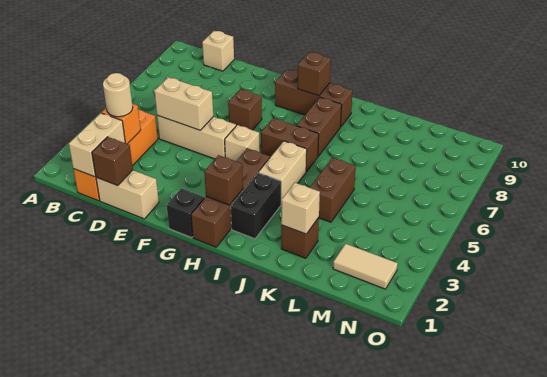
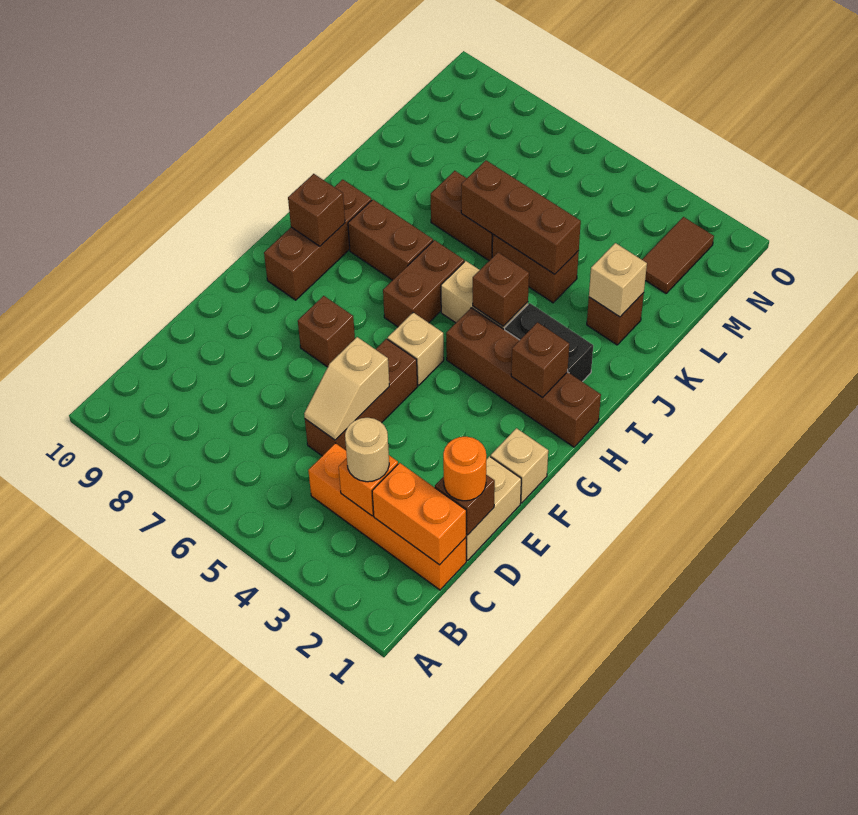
tan 1x2 brick [69,113,125,177] -> orange 1x2 brick [372,463,466,565]
tan 1x1 brick [202,31,234,71] -> tan 1x1 brick moved to [491,428,548,503]
none -> orange 1x1 round brick [443,437,486,501]
tan 1x3 brick [157,115,236,159] -> brown 1x3 brick [305,339,418,456]
tan 1x2 brick [155,77,213,130] -> tan 1x2 slope [304,337,389,440]
black 1x1 brick [167,188,204,238] -> none
none -> brown 1x1 brick [473,253,529,326]
none -> brown 1x3 brick [461,161,581,274]
none -> brown 1x2 brick [431,171,493,261]
tan 1x2 tile [333,244,398,289] -> brown 1x2 tile [642,217,714,293]

